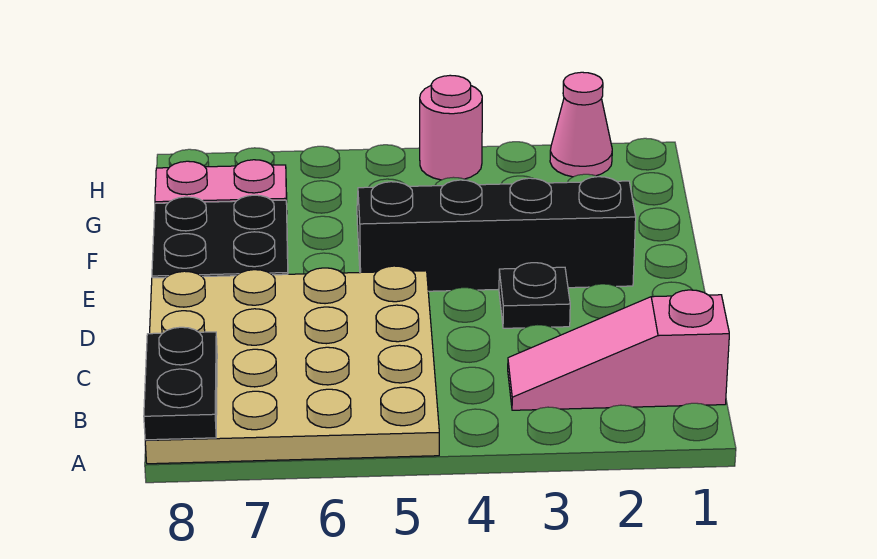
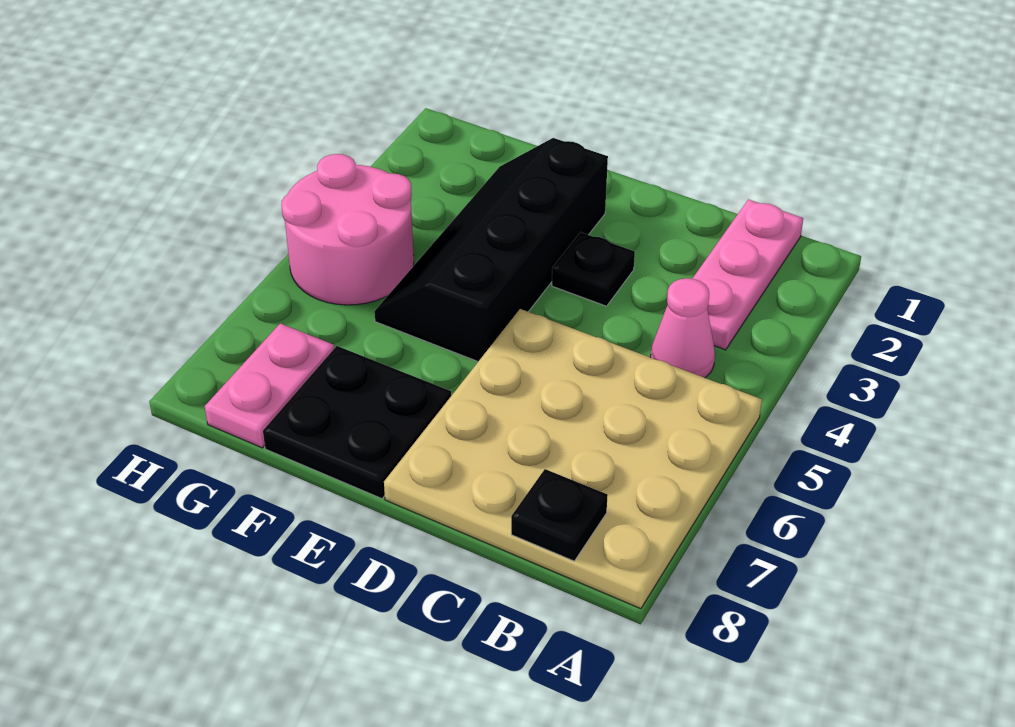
black 1x2 plate [144,327,217,440] -> black 1x1 plate [511,469,608,561]
pink 1x3 slope [508,290,729,410] -> pink 1x3 plate [692,199,803,350]
pink 1x1 cone [550,72,612,177] -> pink 1x1 cone moved to [651,278,715,378]
pink 1x1 round brick [420,75,482,180] -> pink 2x2 round brick [281,154,414,305]

